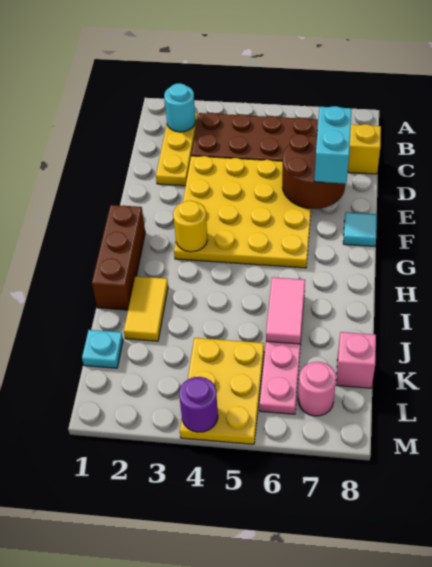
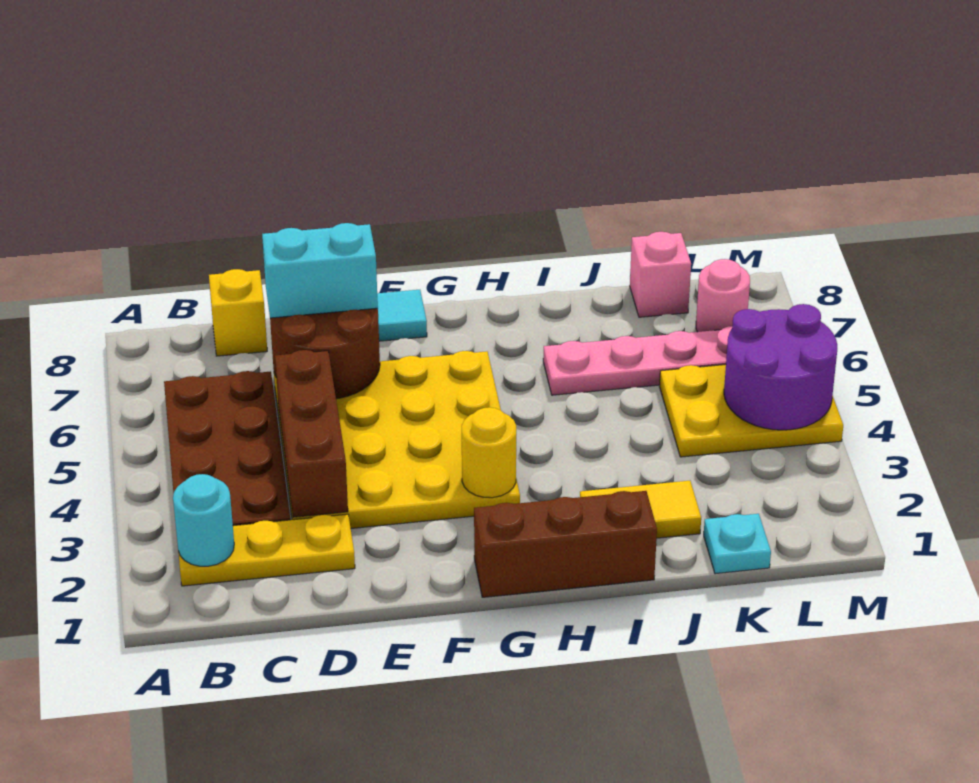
none -> brown 1x3 brick [275,350,348,517]
pink 1x2 tile [266,277,305,344] -> none
purple 1x1 round brick [179,377,218,432] -> purple 2x2 round brick [724,304,837,430]

